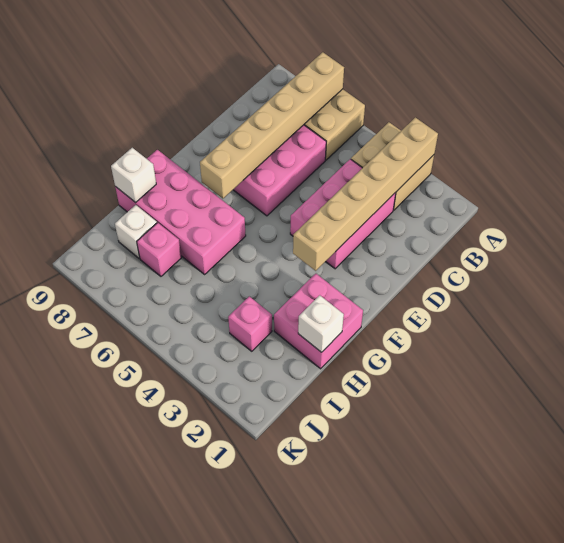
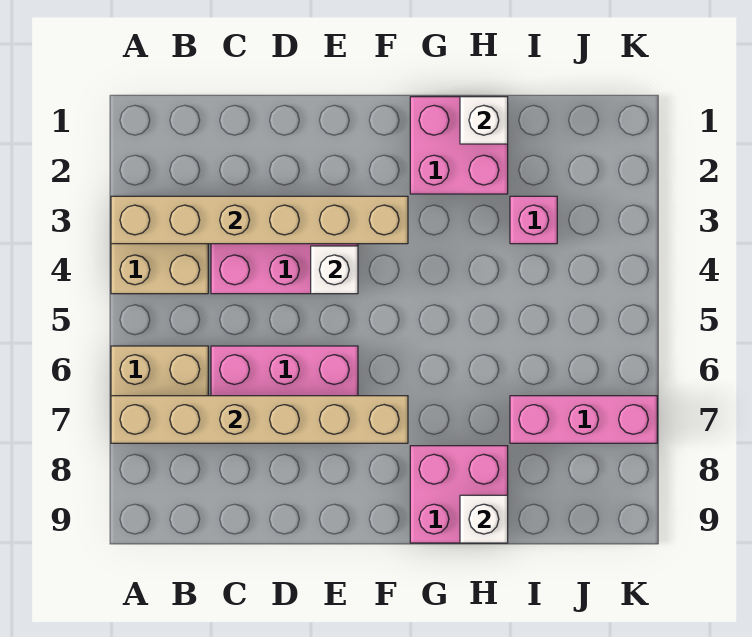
pink 2x4 brick [115,150,246,274] -> pink 2x2 brick [410,446,508,543]
pink 1x1 brick [137,223,181,276] -> pink 1x3 brick [510,396,657,443]
white 1x1 brick [115,205,157,259] -> white 1x1 brick moved to [311,246,358,294]

